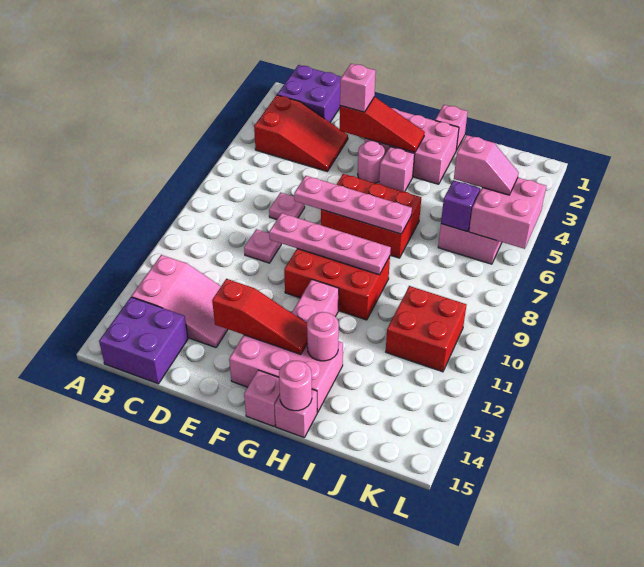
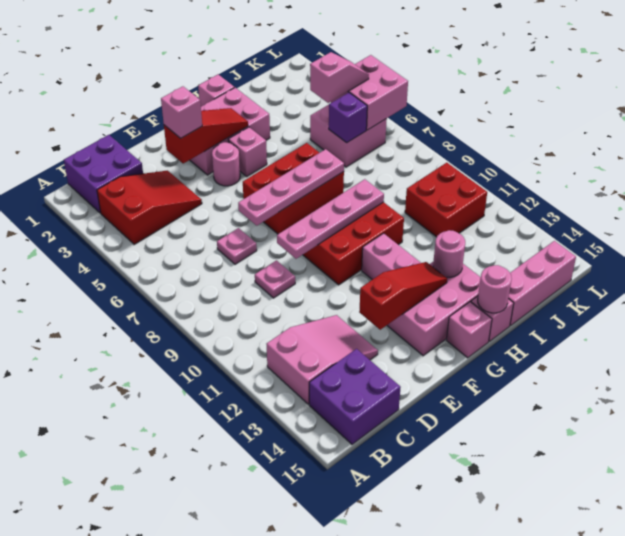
none -> pink 1x3 brick [508,241,576,325]

